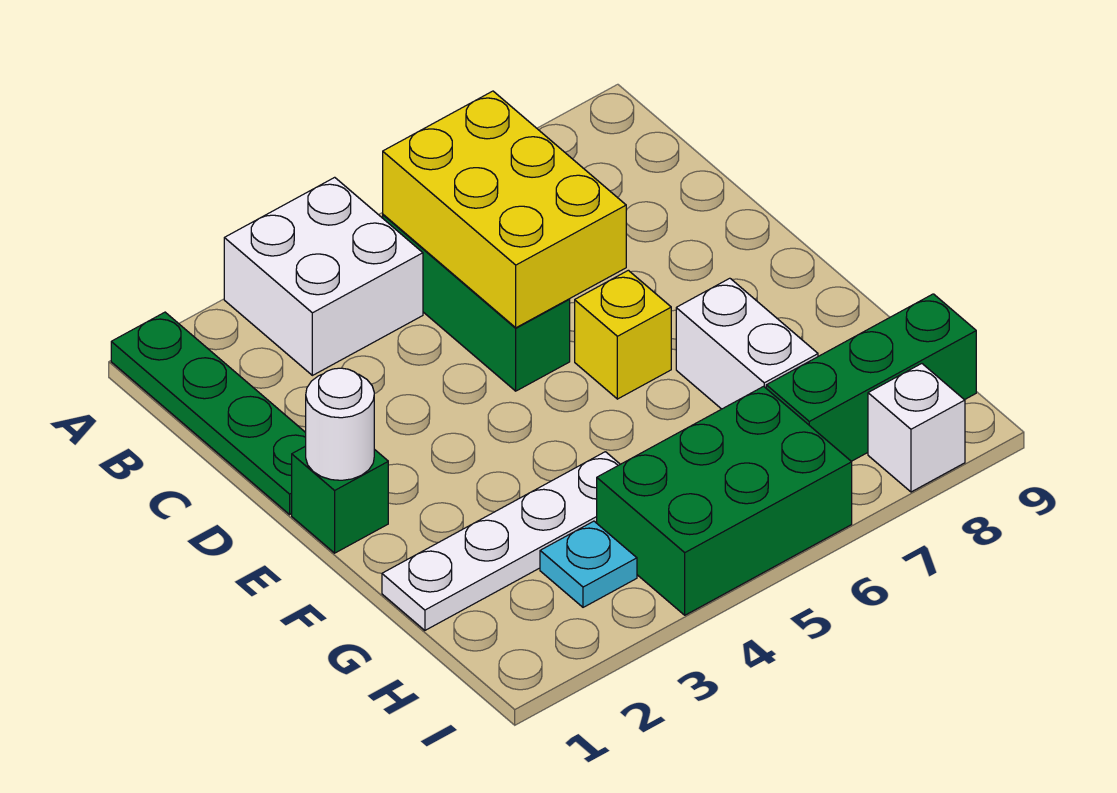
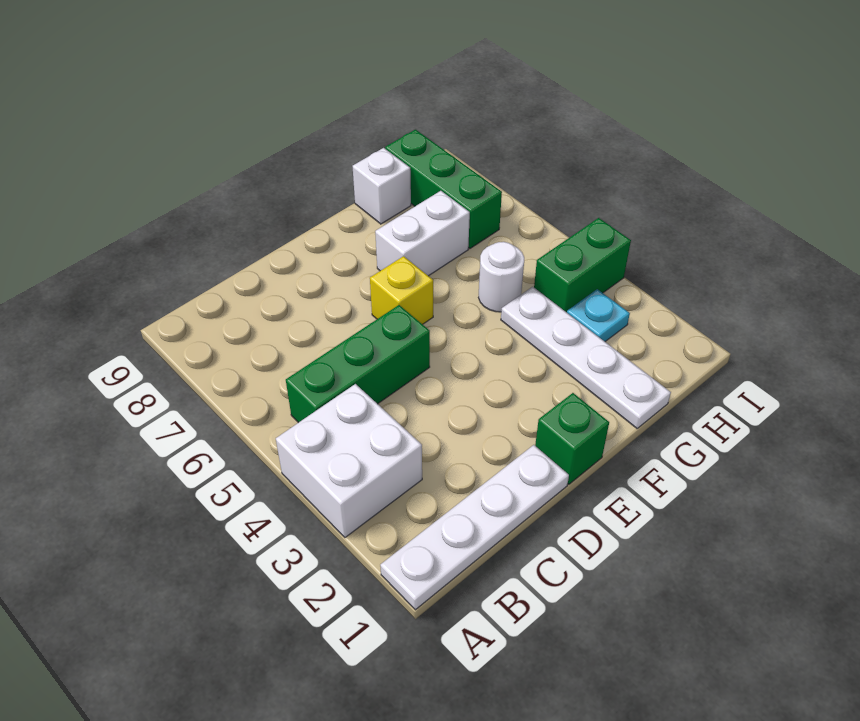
green 1x4 plate [111,312,306,514] -> white 1x4 plate [380,445,569,610]
yellow 2x3 brick [383,91,626,328] -> none
white 1x1 round brick [306,368,374,480] -> white 1x1 round brick moved to [479,242,524,312]
green 2x3 brick [597,386,852,615] -> green 1x2 brick [534,218,631,312]
white 1x1 brick [868,364,965,492] -> white 1x1 brick moved to [353,148,411,224]

